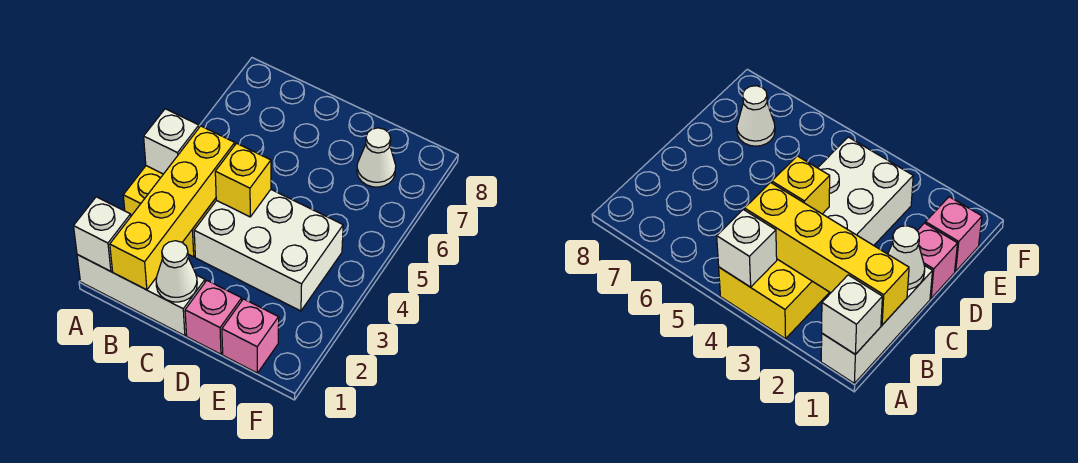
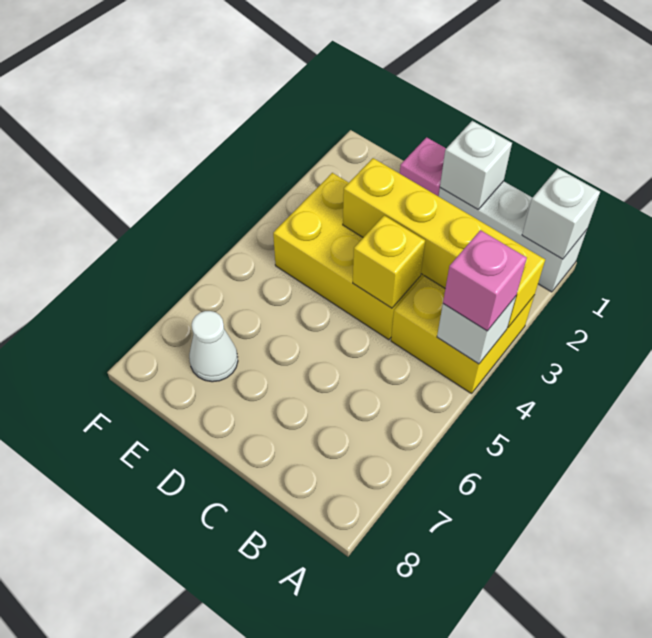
yellow 1x4 brick [110,126,235,290] -> yellow 1x4 brick turned to [343,158,545,327]
white 1x1 cone [156,241,197,302] -> white 1x1 brick [440,121,512,209]
white 2x3 brick [194,190,343,311] -> yellow 2x3 brick [273,173,424,340]
pink 1x1 brick [222,299,279,373] -> pink 1x1 brick moved to [443,230,527,331]

